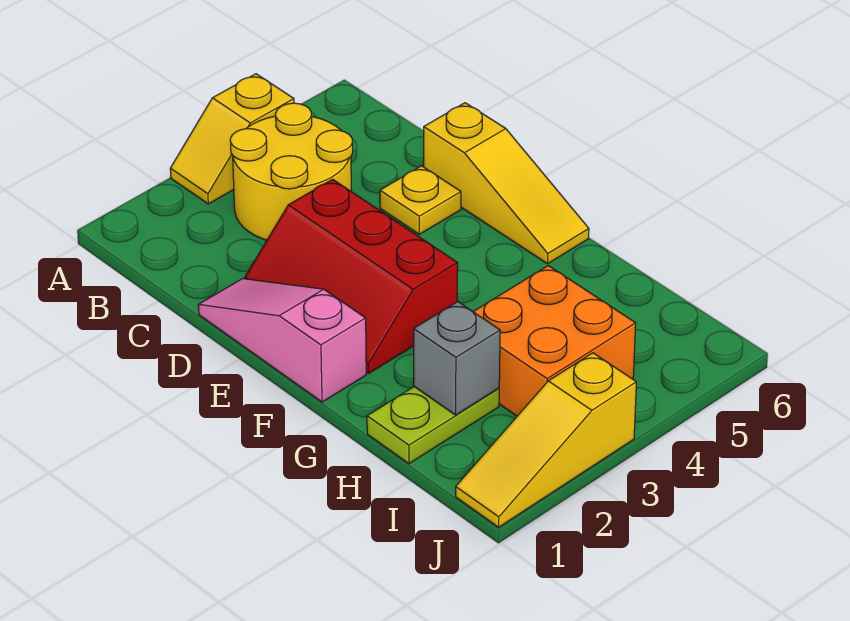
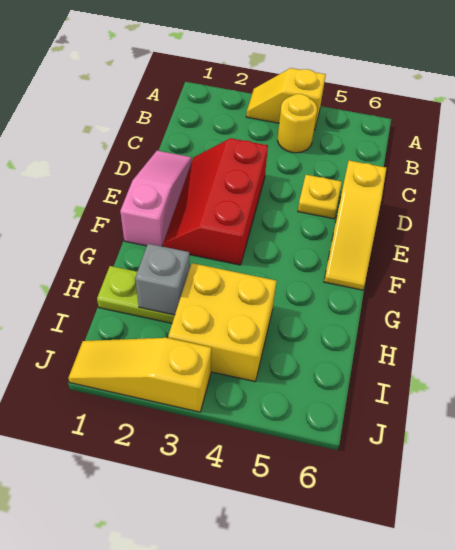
yellow 2x2 round brick [230,103,353,240] -> yellow 1x1 round brick [278,94,317,153]
orange 2x2 brick [473,266,636,416] -> yellow 2x2 brick [168,263,276,382]

